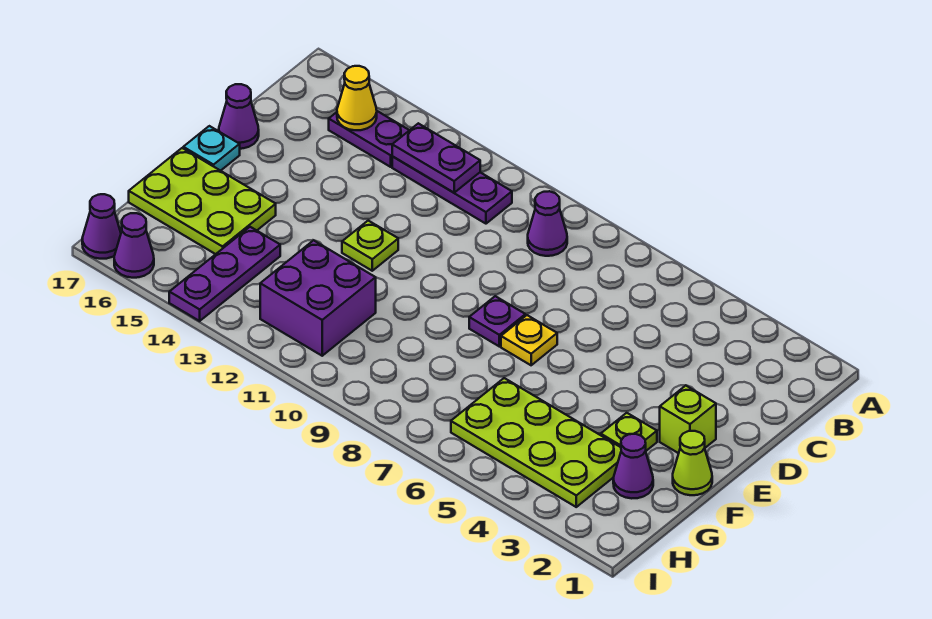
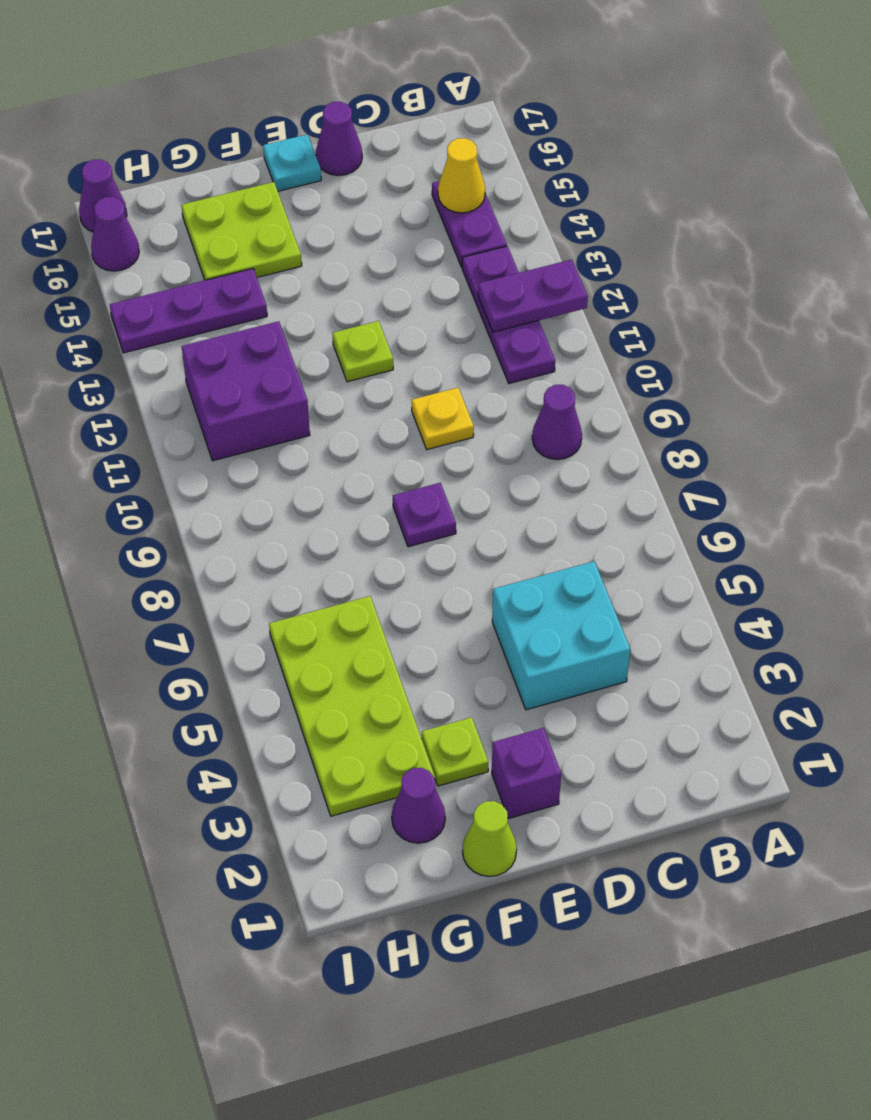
purple 1x2 plate [392,123,480,193] -> purple 1x2 plate turned to [478,260,588,332]
none -> cyan 2x2 brick [492,561,630,710]
lime 1x1 brick [660,386,716,453] -> purple 1x1 brick [492,728,561,819]
yellow 1x1 plate [501,315,557,365] -> yellow 1x1 plate moved to [412,388,474,450]
lime 2x3 plate [129,148,276,254] -> lime 2x2 plate [181,182,302,280]

